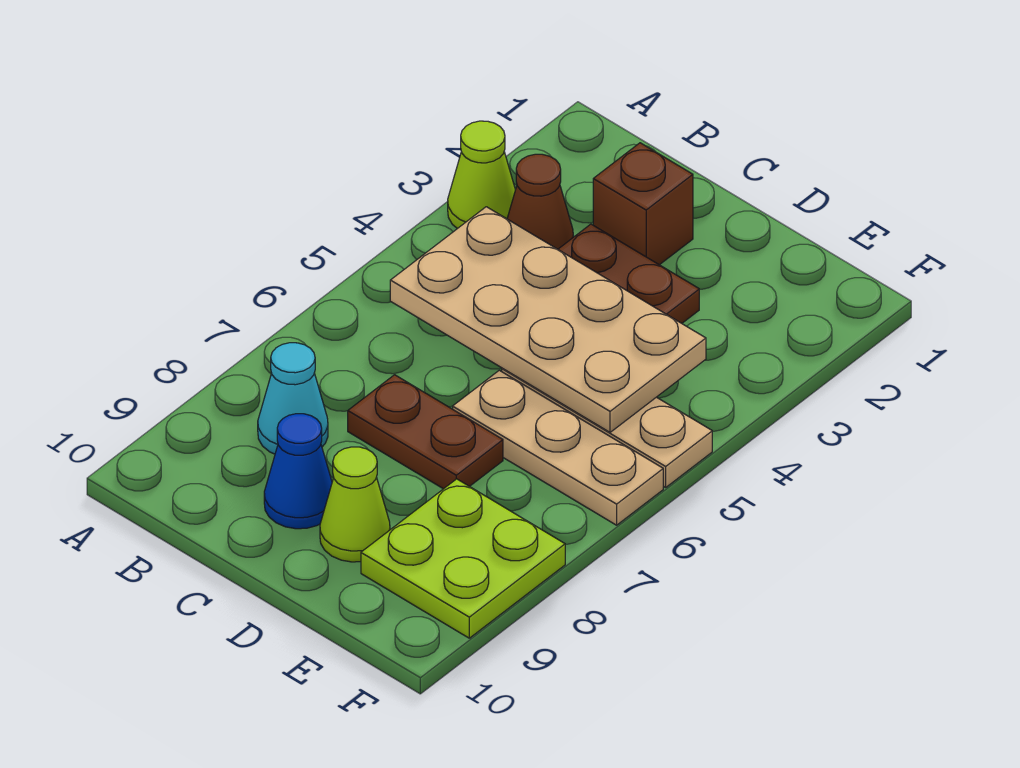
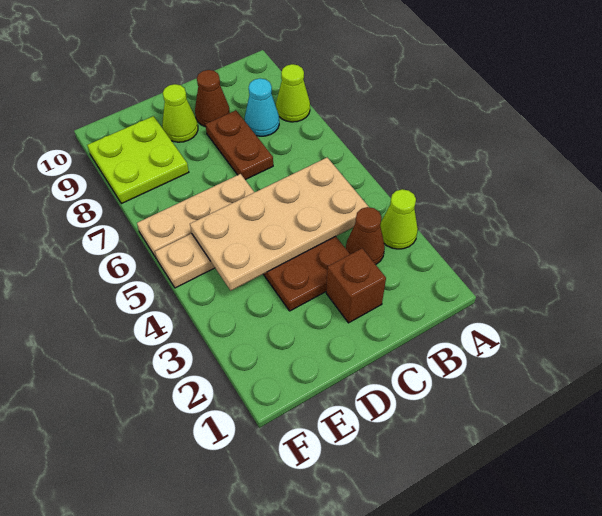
none -> lime 1x1 cone [276,64,310,122]
brown 1x2 plate [348,375,503,489] -> brown 1x2 plate turned to [205,110,273,180]
blue 1x1 cone [264,414,332,529] -> brown 1x1 cone [195,70,230,127]

